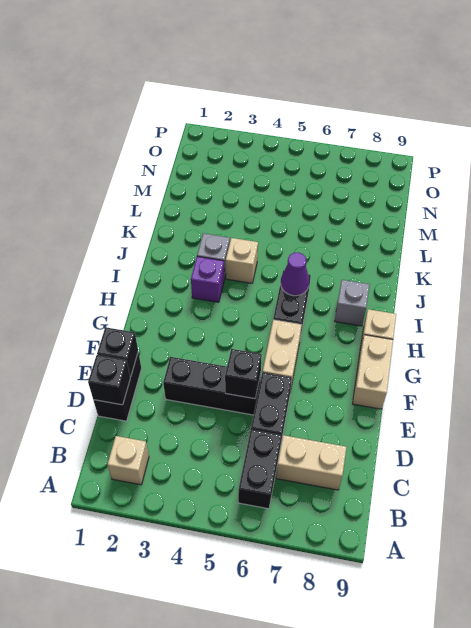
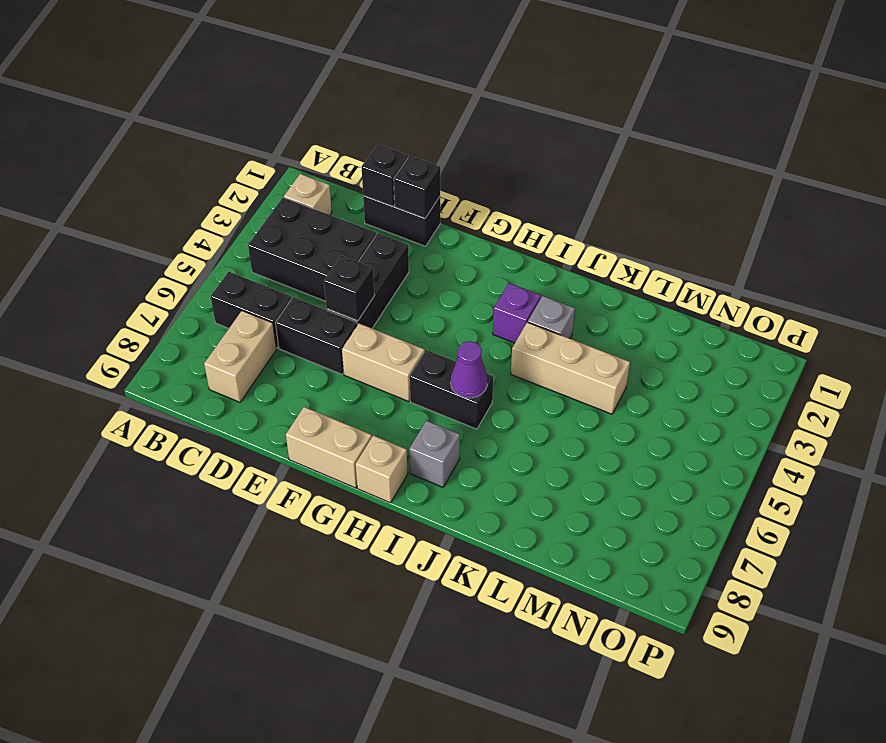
none -> black 2x3 brick [248,198,376,301]
tan 1x1 brick [226,238,258,283] -> tan 1x3 brick [511,322,630,414]

